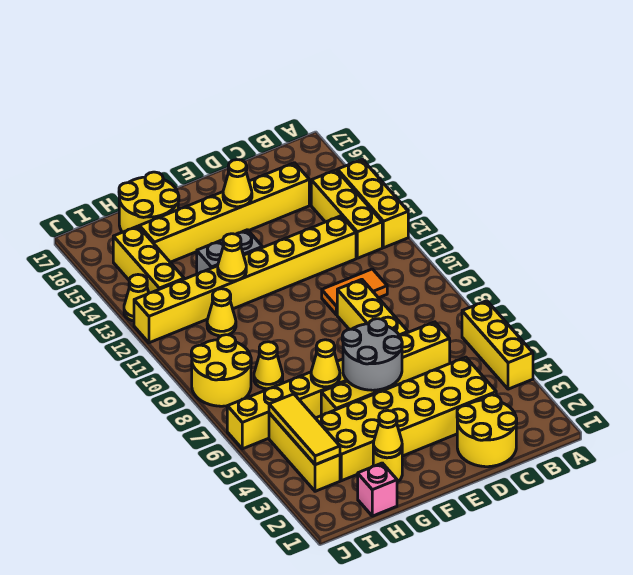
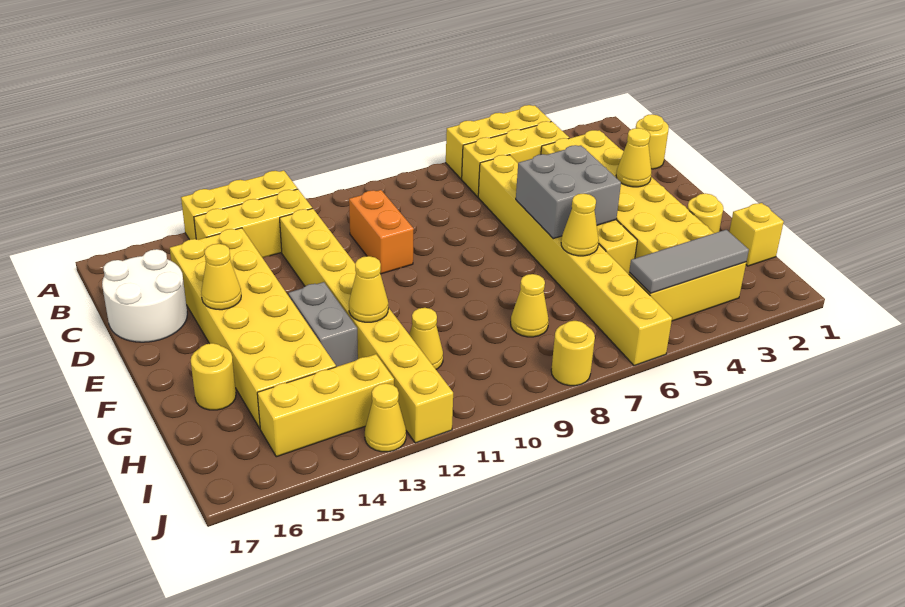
yellow 2x2 round brick [457,395,517,467] -> yellow 1x1 round brick [636,114,669,169]
orange 1x2 tile [322,269,387,315] -> orange 1x2 brick [349,190,414,274]
yellow 1x6 brick [139,163,309,262] -> yellow 2x6 brick [170,228,336,428]
none -> white 2x2 round brick [102,249,187,342]
yellow 1x3 brick [337,279,408,336] -> yellow 1x3 brick moved to [462,121,569,197]
grey 2x2 round brick [342,319,402,390] -> grey 2x2 brick [516,145,621,239]
yellow 1x1 cone [373,410,402,458] -> yellow 1x1 cone moved to [616,128,652,187]
yellow 2x2 round brick [119,172,179,232] -> yellow 1x1 round brick [191,343,236,410]
pink 1x1 brick [358,463,397,516] -> yellow 1x1 brick [729,203,784,266]
yellow 1x3 tile [269,394,340,465] -> grey 1x3 tile [629,230,749,293]
yellow 2x2 round brick [191,335,251,406] -> yellow 1x1 round brick [551,321,595,386]

